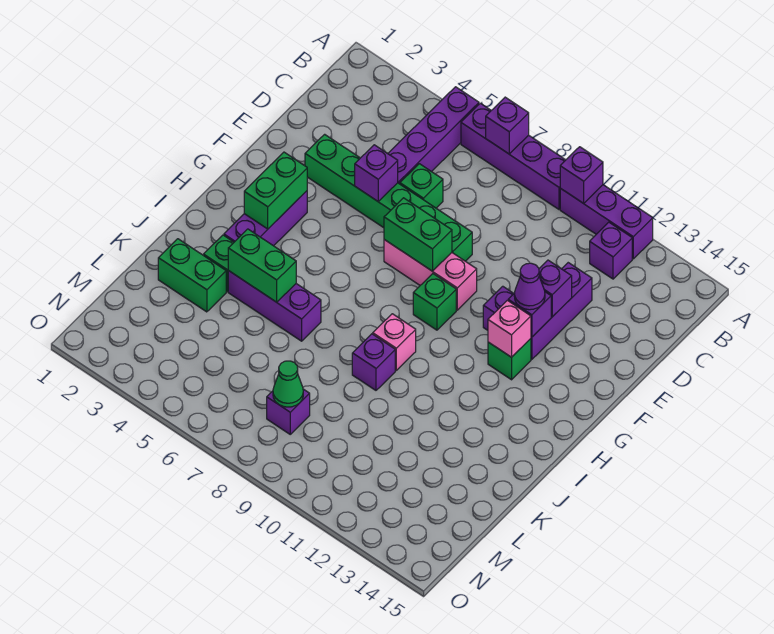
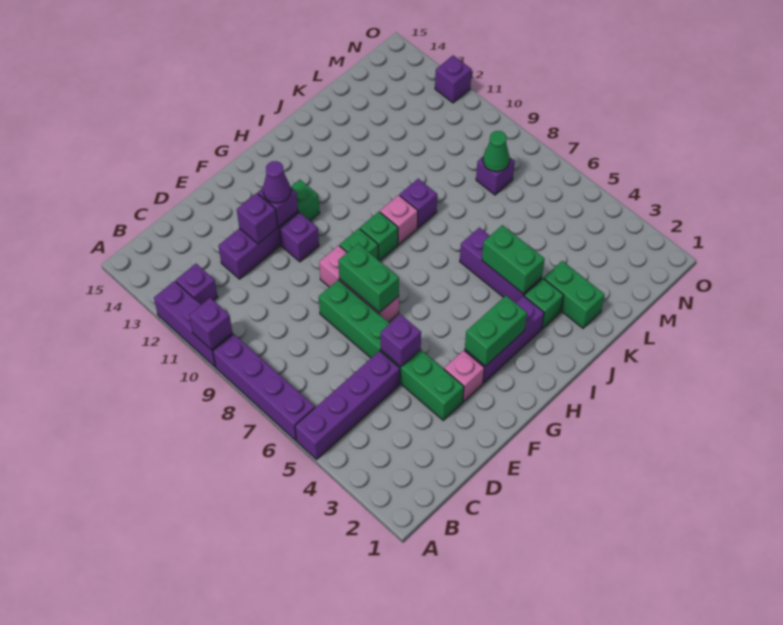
purple 1x1 brick [486,97,529,154] -> purple 1x1 brick moved to [435,55,472,103]
green 1x1 brick [400,164,443,208] -> green 1x1 brick moved to [360,212,398,261]
pink 1x1 brick [488,300,531,357] -> pink 1x1 brick moved to [444,350,484,402]

